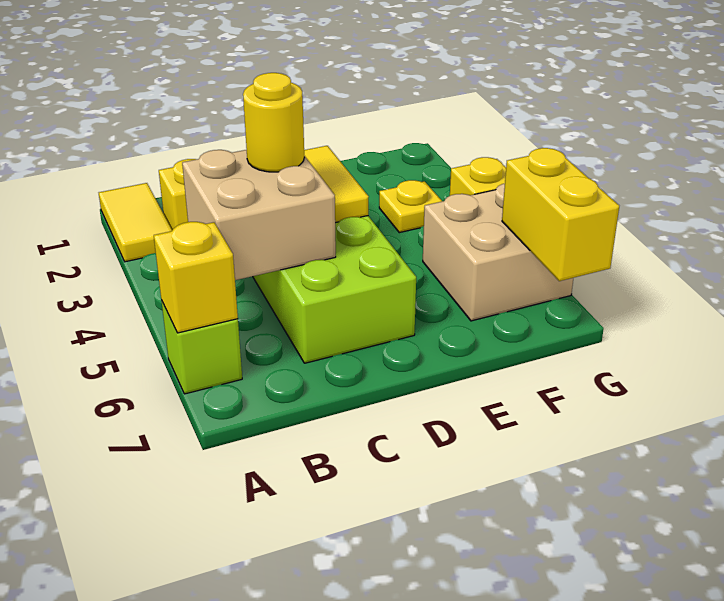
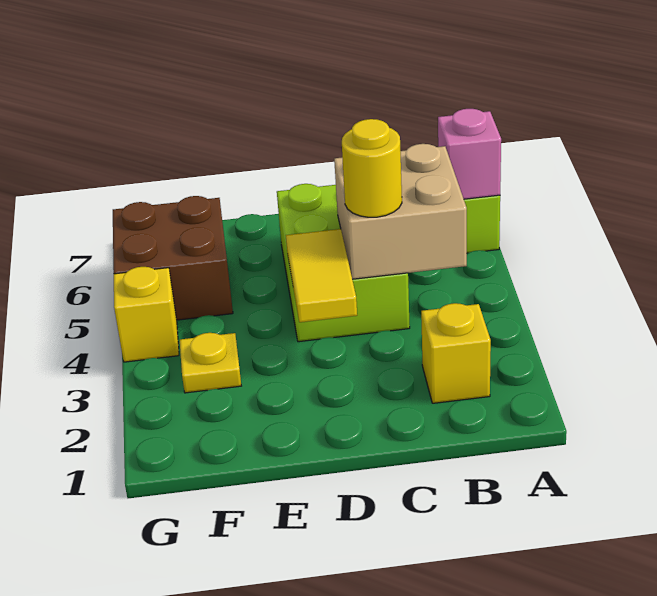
yellow 1x2 tile [99,183,172,262] -> none
yellow 1x1 brick [154,222,238,333] -> pink 1x1 brick [438,109,501,199]
tan 2x2 brick [423,184,573,321] -> brown 2x2 brick [113,196,233,320]
yellow 1x2 brick [502,148,619,281] -> none

